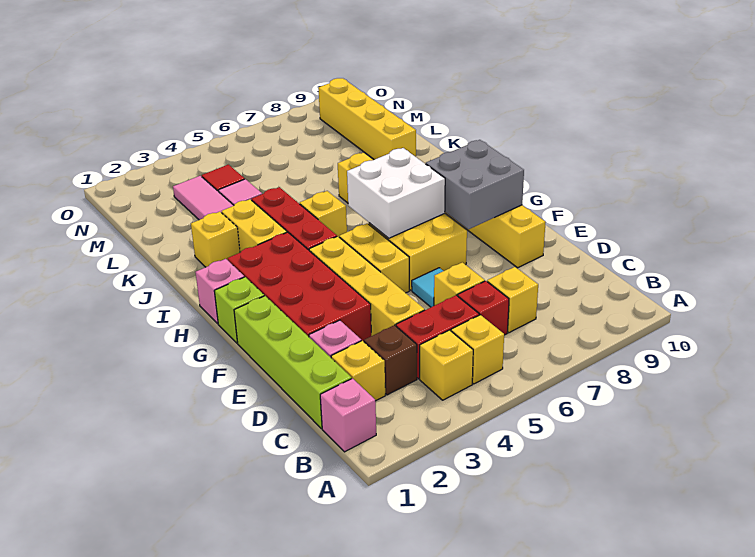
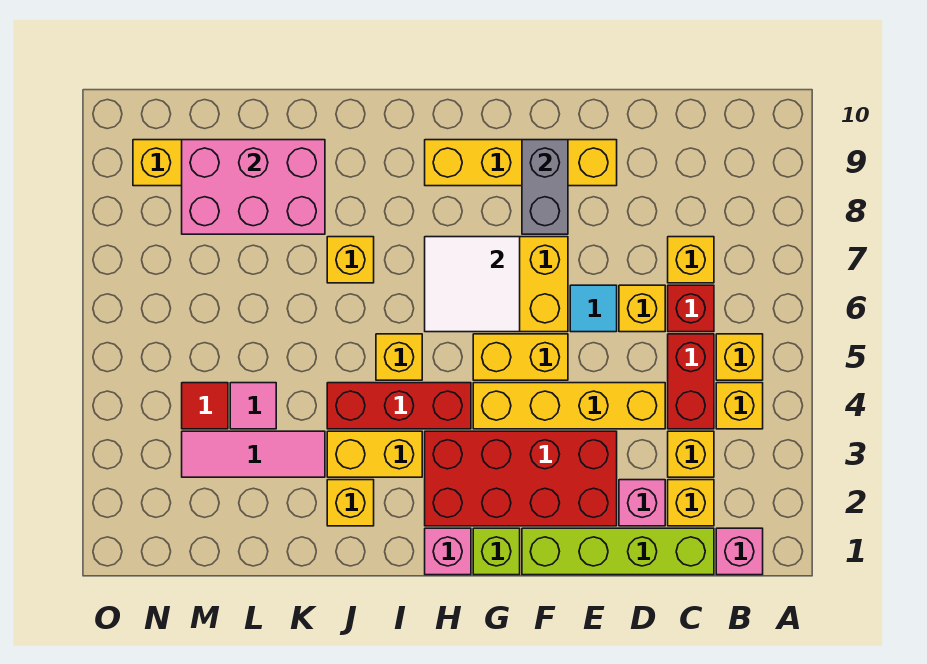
brown 1x1 brick [364,325,417,395] -> yellow 1x1 brick [668,431,714,477]
grey 2x2 brick [426,140,524,229] -> grey 1x2 brick [522,140,568,234]
white 2x2 brick [347,148,445,238] -> white 2x2 tile [425,237,520,332]
none -> pink 2x3 brick [182,140,325,234]

